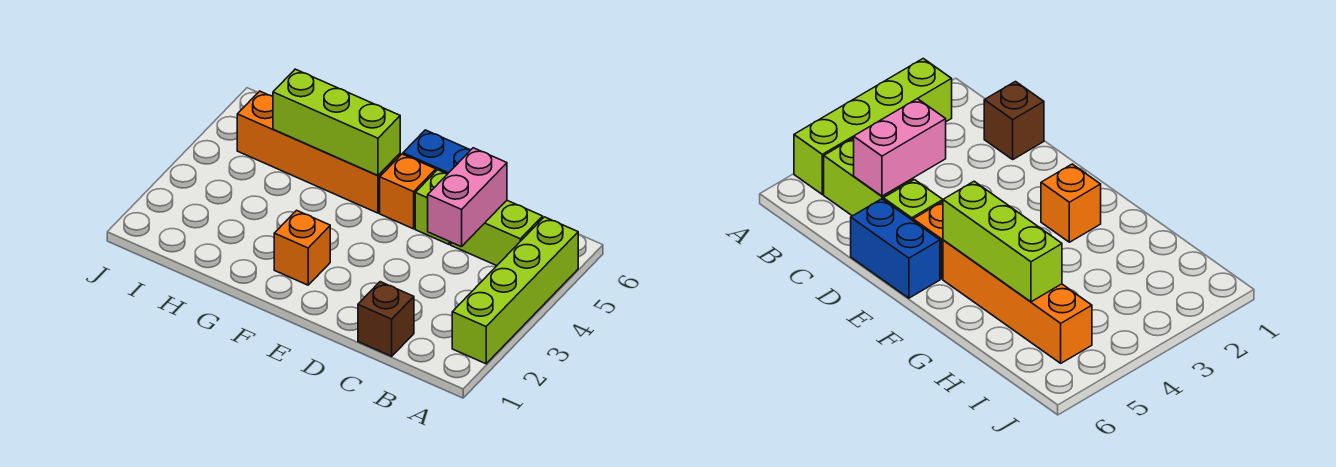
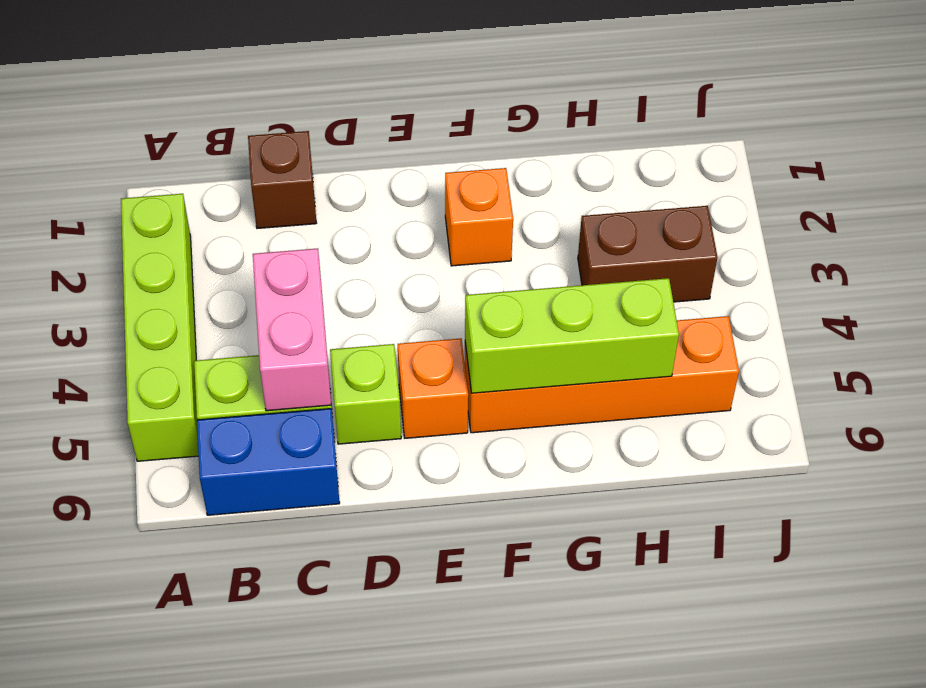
blue 1x2 brick [403,130,470,174] -> blue 1x2 brick moved to [197,409,340,515]
none -> brown 1x2 brick [578,206,718,302]

